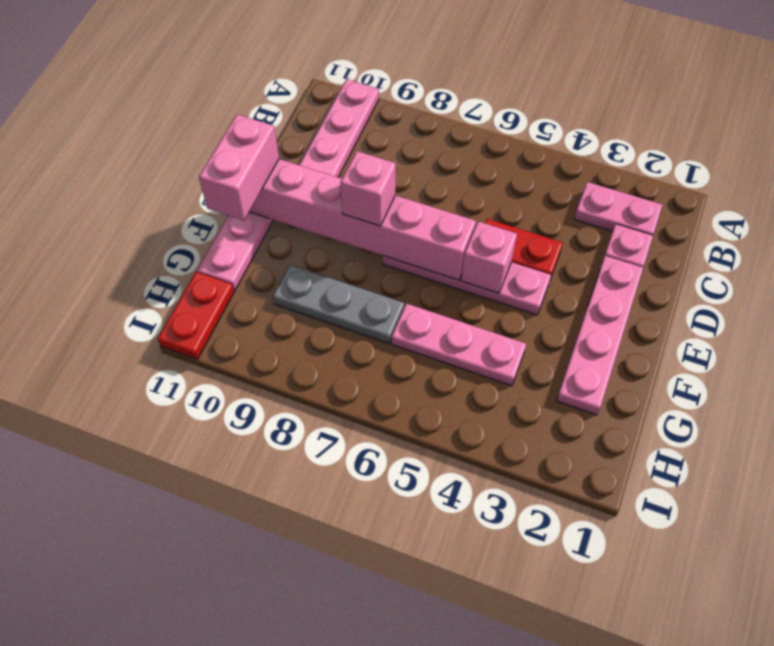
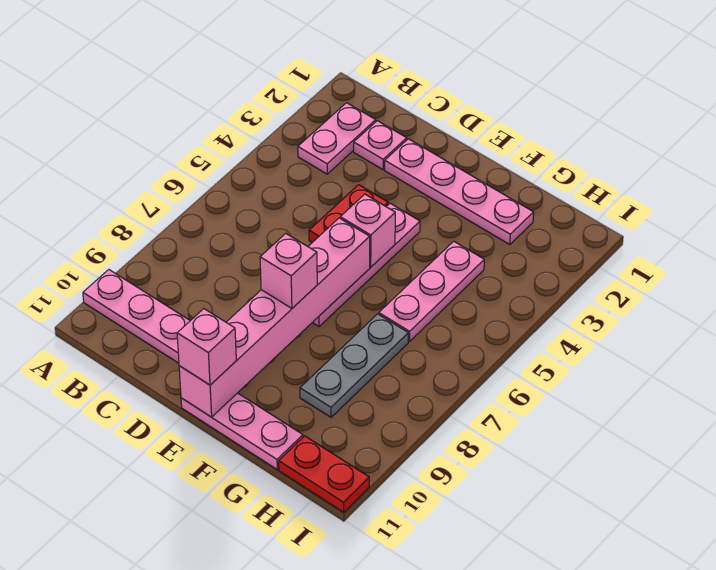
pink 1x2 brick [199,114,279,220] -> pink 1x1 brick [177,309,236,385]

